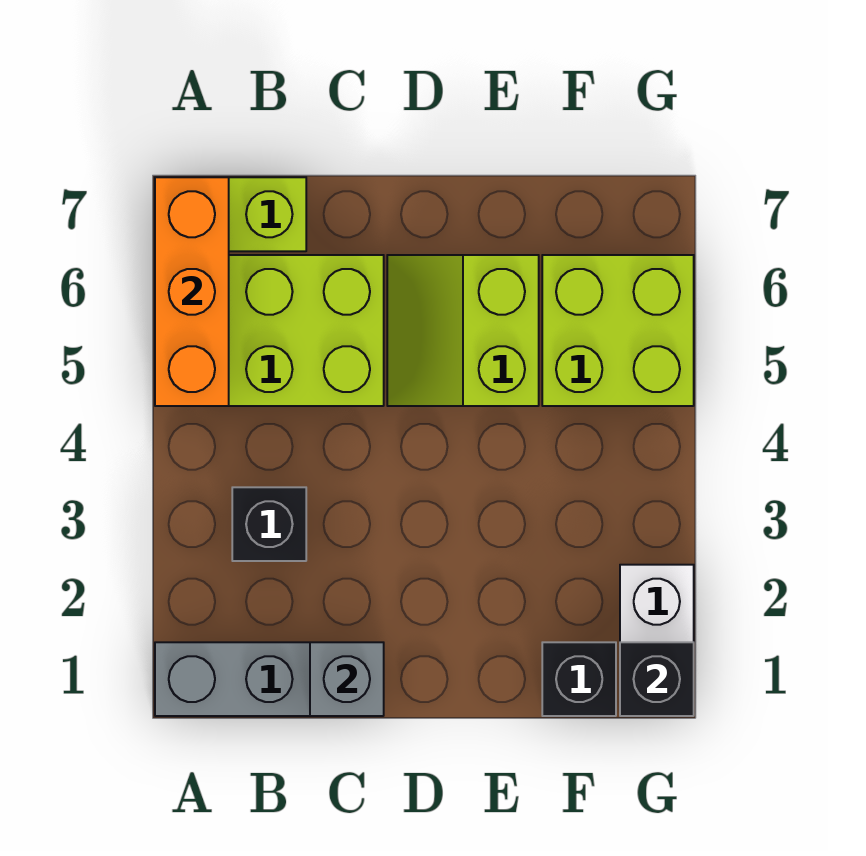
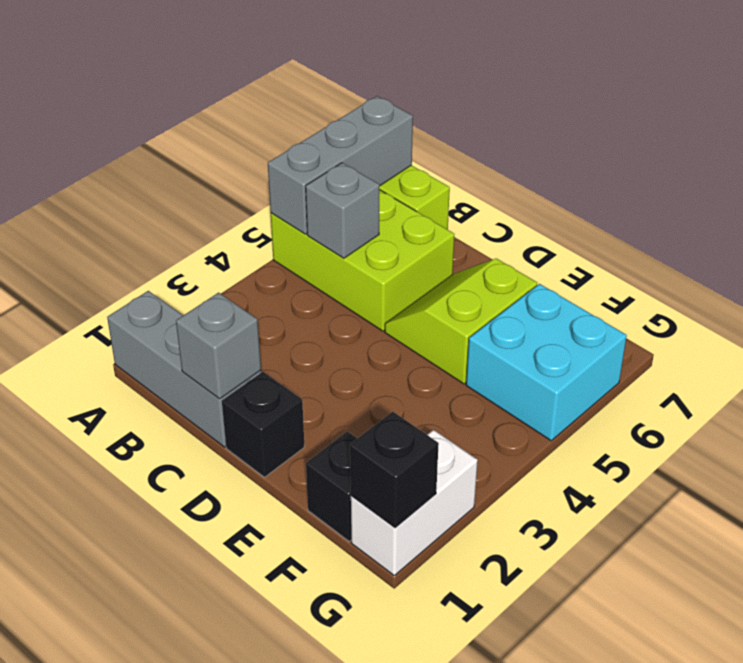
orange 1x3 brick [155,177,229,406] -> grey 1x3 brick [268,96,413,234]
black 1x1 brick [232,487,306,561] -> black 1x1 brick moved to [222,372,304,477]
none -> grey 1x1 brick [306,163,380,258]
lime 2x2 brick [542,255,694,406] -> cyan 2x2 brick [466,284,627,441]

